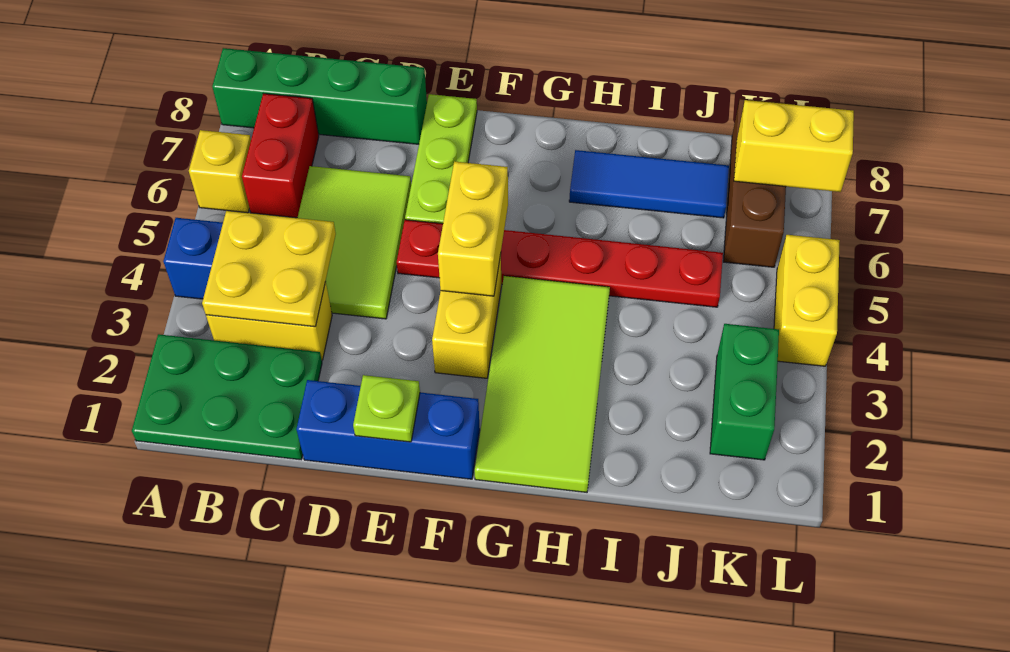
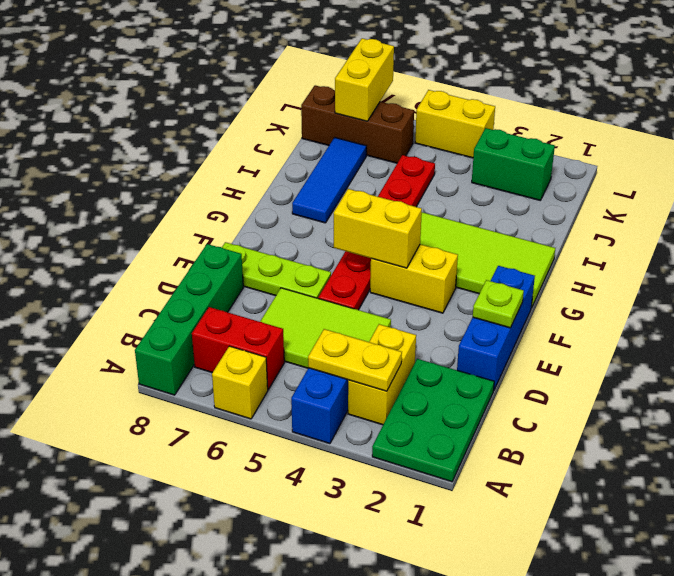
yellow 2x2 plate [202,211,336,327] -> yellow 1x2 plate [308,329,402,391]

